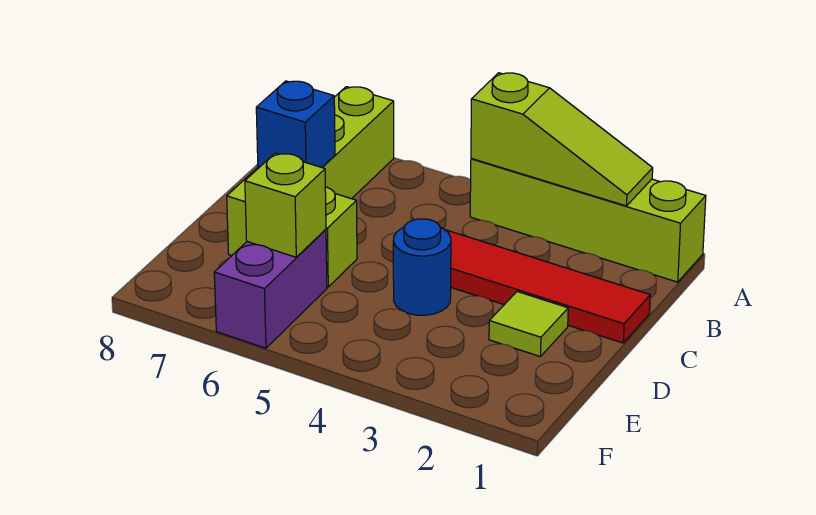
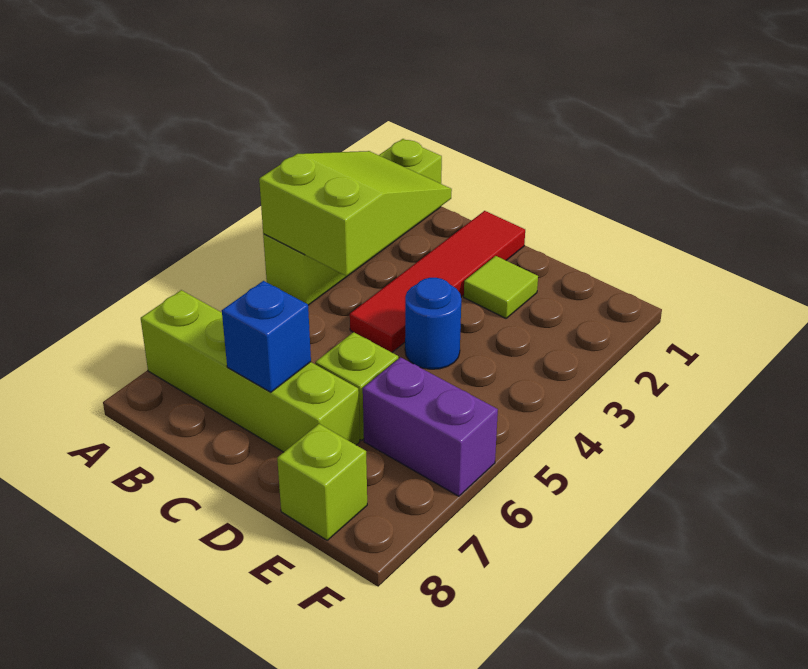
lime 1x3 slope [471,73,653,206] -> lime 2x3 slope [259,151,452,276]
lime 1x1 brick [245,153,326,257] -> lime 1x1 brick moved to [277,424,367,540]

